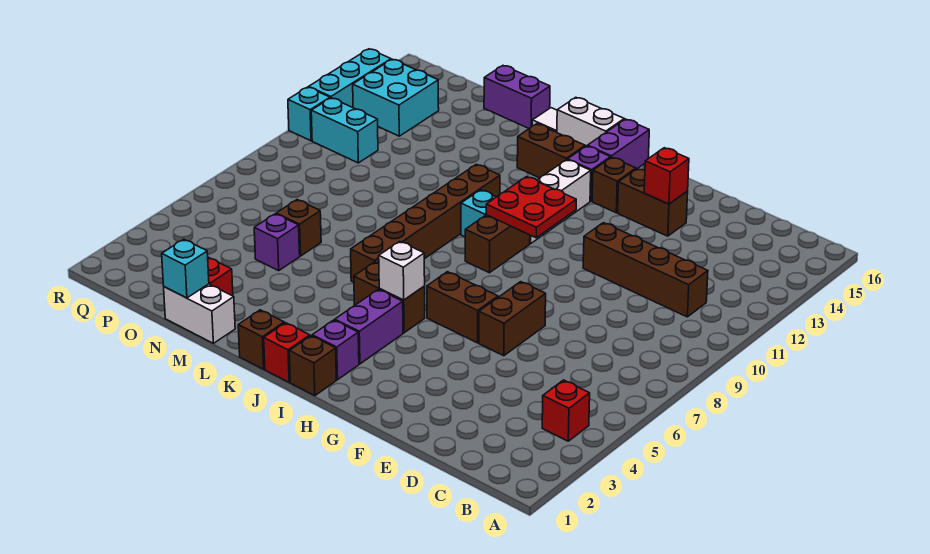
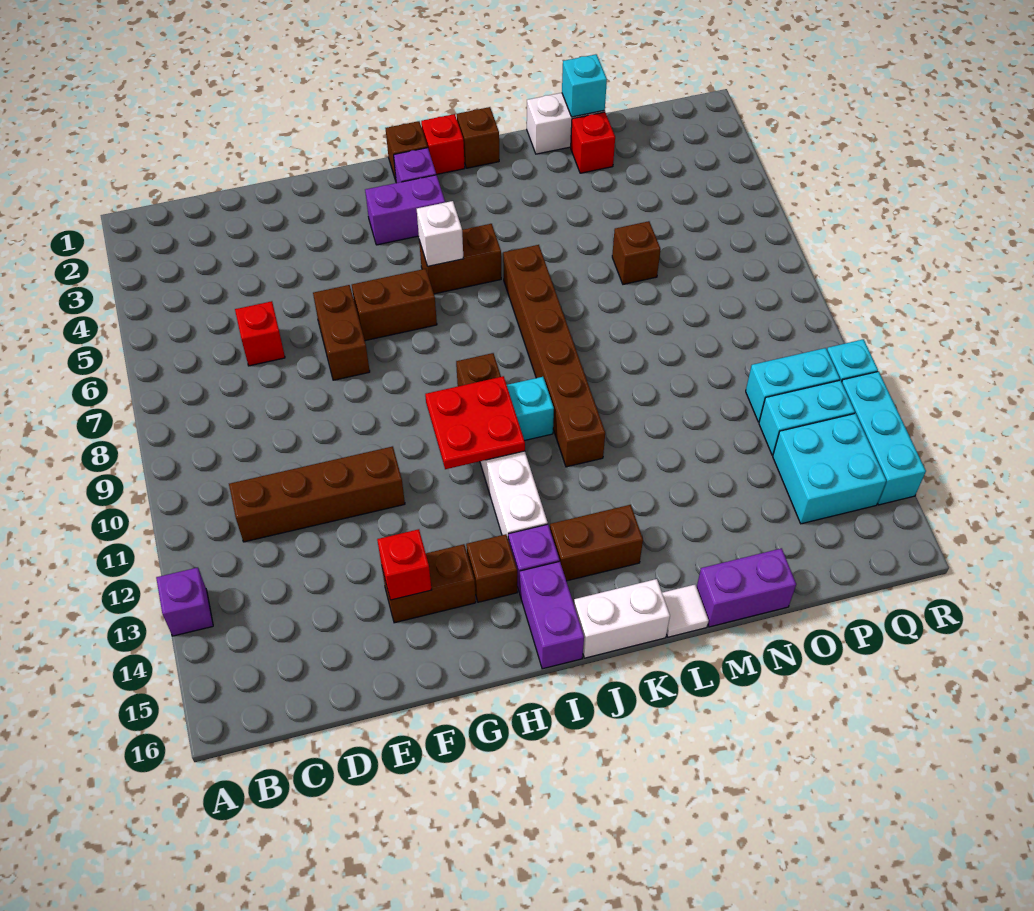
red 1x1 brick [542,380,590,441] -> red 1x1 brick moved to [235,301,285,366]
purple 1x2 brick [335,289,403,364] -> purple 1x2 brick turned to [365,175,445,245]
purple 1x1 brick [254,214,300,271] -> purple 1x1 brick moved to [156,568,213,636]
none -> cyan 1x2 brick [759,380,855,455]

